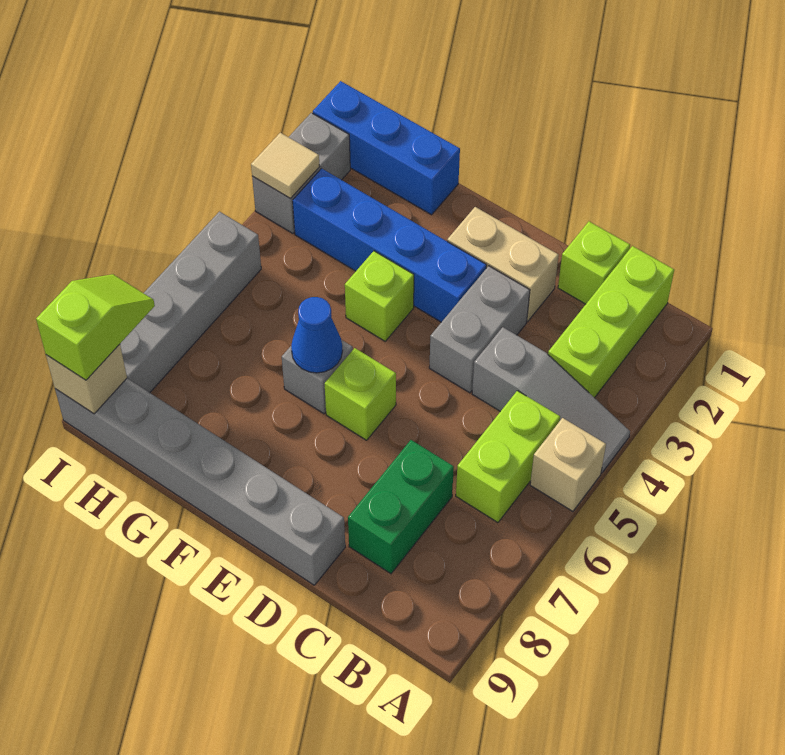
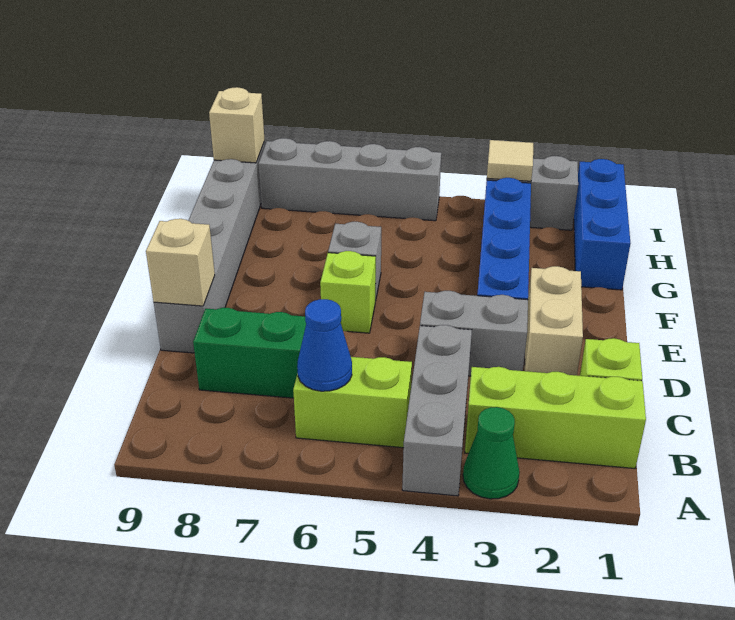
none -> green 1x1 cone [463,407,520,499]
grey 1x3 slope [472,327,630,473] -> grey 1x3 brick [402,325,472,496]
tan 1x1 brick [530,418,606,511] -> tan 1x1 brick moved to [146,219,215,306]
lime 1x1 brick [345,251,414,341] -> none
blue 1x1 cone [291,297,343,373] -> blue 1x1 cone moved to [297,299,352,391]
lime 1x2 slope [36,274,155,380] -> none

